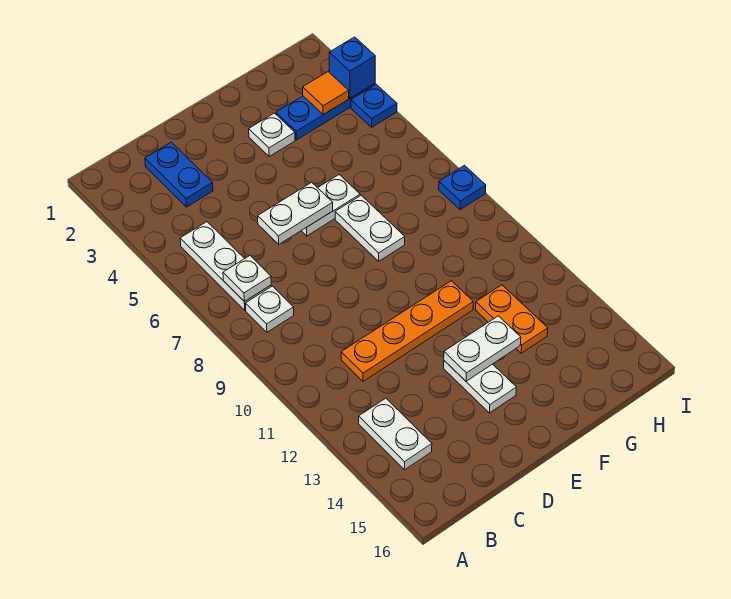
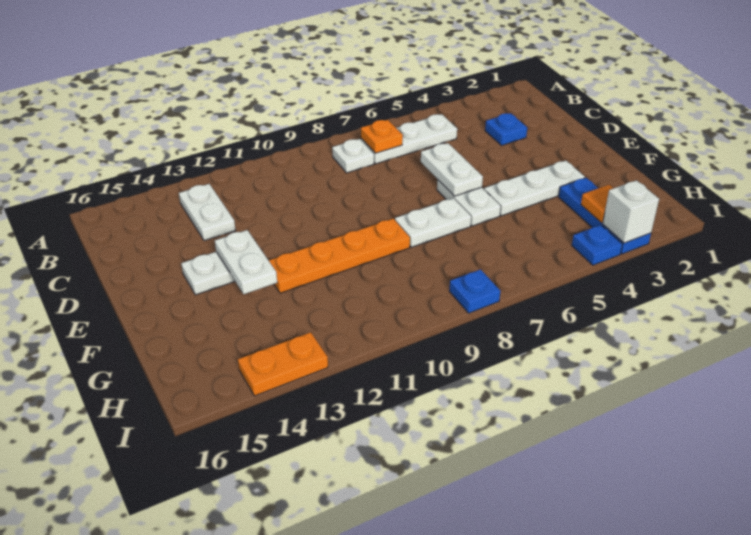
white 1x1 plate [223,256,271,302] -> orange 1x1 plate [361,120,403,153]
white 1x2 plate [359,398,432,470] -> white 1x2 plate turned to [179,184,236,241]
blue 1x2 plate [145,142,213,207] -> blue 1x1 plate [485,113,527,146]
orange 1x4 plate [341,281,473,381] -> orange 1x4 plate turned to [269,218,410,293]
white 1x1 plate [249,113,295,156] -> white 1x3 plate [484,161,585,216]
orange 1x2 plate [476,285,548,353] -> orange 1x2 plate moved to [238,332,328,396]
blue 1x1 brick [329,37,375,98] -> white 1x1 brick [603,180,659,243]

